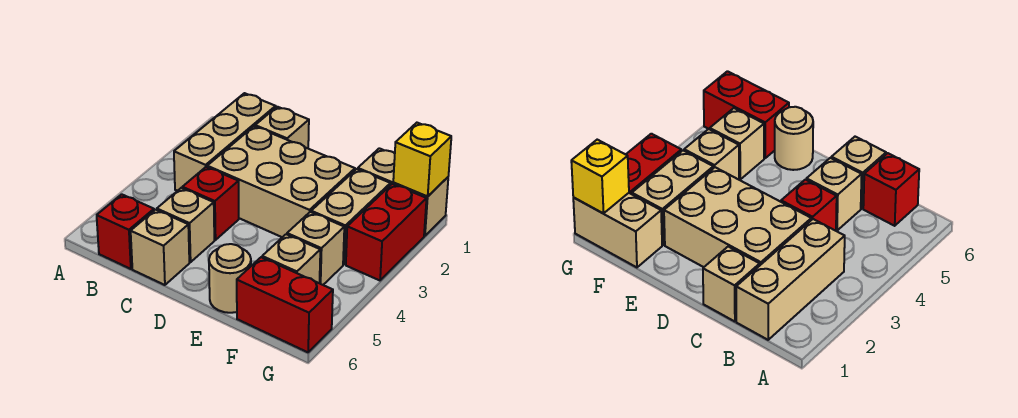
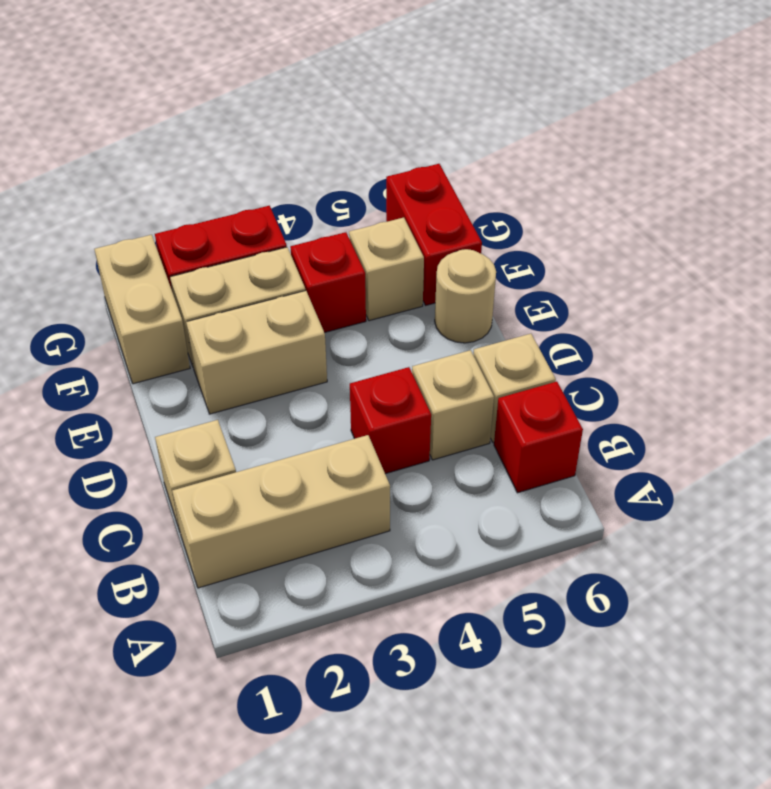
tan 2x3 brick [207,126,355,237] -> tan 1x2 brick [186,291,327,414]
tan 1x1 brick [287,212,344,285] -> red 1x1 brick [290,232,366,333]
yellow 1x1 brick [393,123,451,197] -> none

